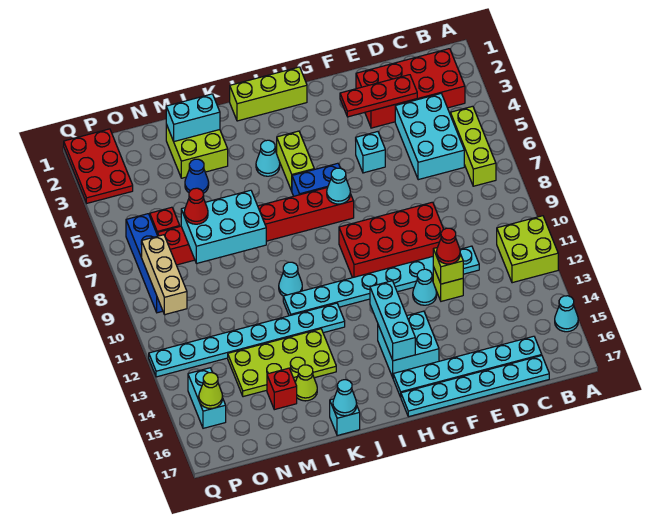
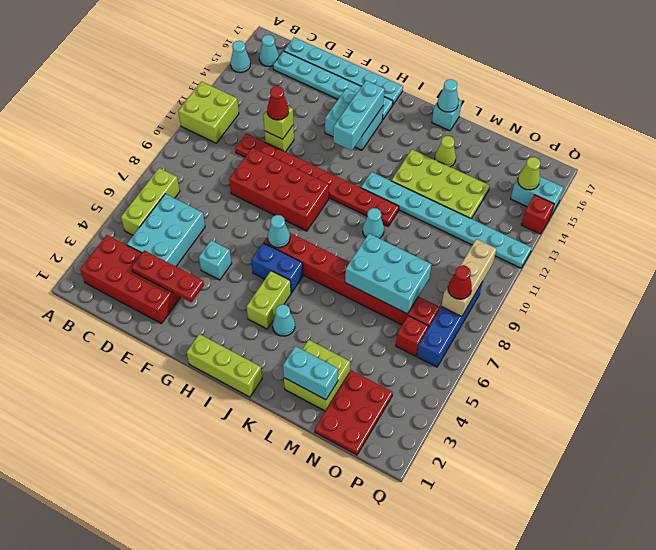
cyan 1x8 plate [283,246,479,316] -> red 1x8 plate [235,133,399,226]
cyan 1x1 cone [413,269,437,305] -> cyan 1x1 cone moved to [259,35,279,67]
blue 1x1 cone [185,159,209,193] -> none
red 1x1 brick [267,368,297,410] -> red 1x1 brick moved to [521,195,554,234]
red 1x1 cone [184,188,208,224] -> red 1x1 cone moved to [448,265,472,299]
red 2x3 plate [64,129,133,203] -> red 2x3 plate moved to [315,370,393,455]
cyan 1x2 brick [188,368,226,428] -> cyan 1x2 brick turned to [511,177,564,215]

